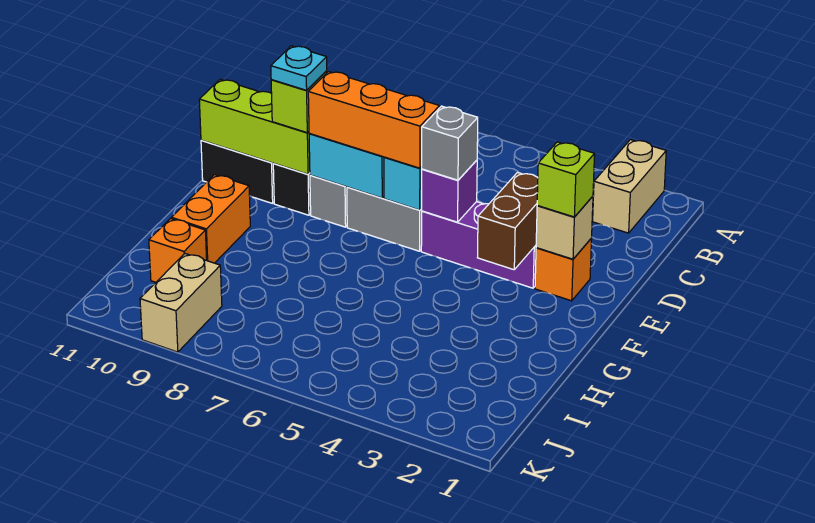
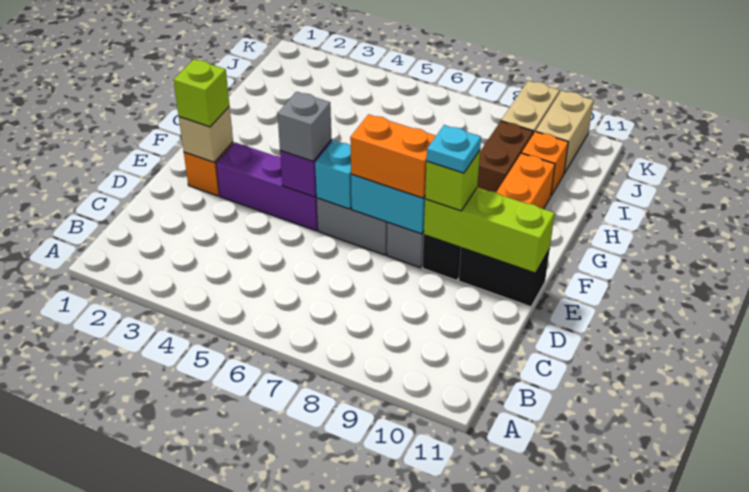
tan 1x2 brick [593,140,666,233] -> tan 1x2 brick moved to [536,91,594,174]
brown 1x2 brick [477,173,538,270] -> brown 1x2 brick moved to [477,121,533,192]
orange 1x3 brick [308,71,440,168] -> orange 1x2 brick [350,114,436,198]

